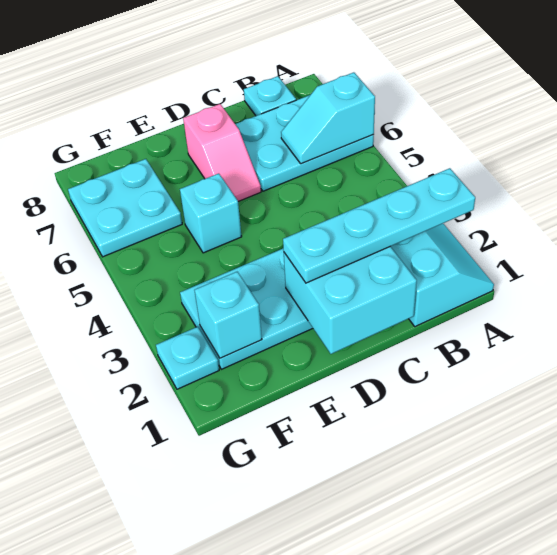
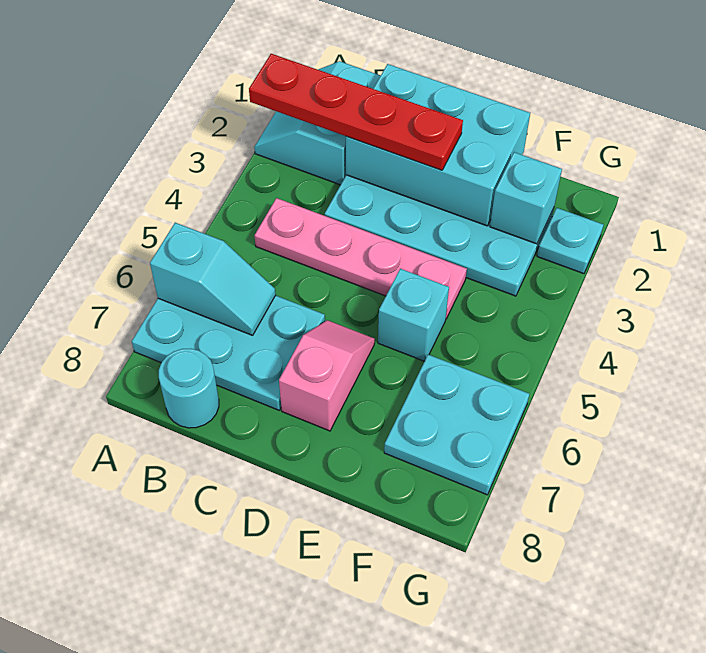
cyan 1x4 plate [283,168,475,283] -> red 1x4 plate [249,54,463,170]
none -> pink 1x4 plate [255,198,467,319]
cyan 1x1 plate [244,76,296,116] -> cyan 1x1 round brick [159,349,219,428]
cyan 2x2 brick [284,247,417,354] -> cyan 2x3 brick [346,64,530,226]

